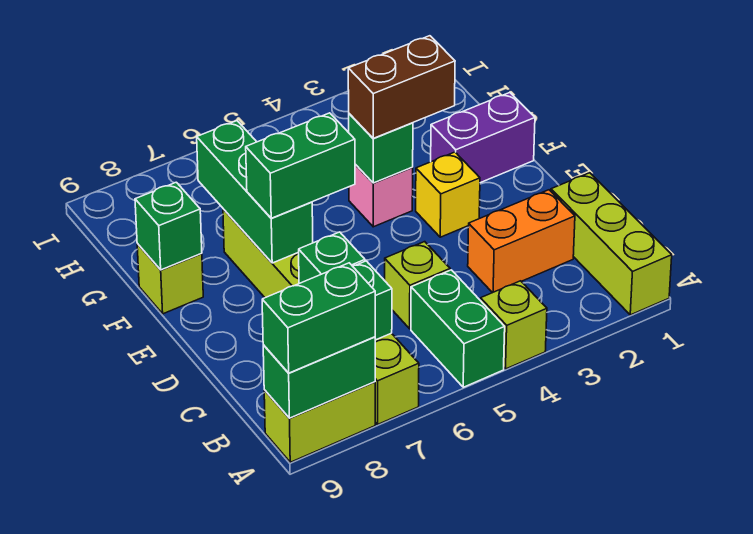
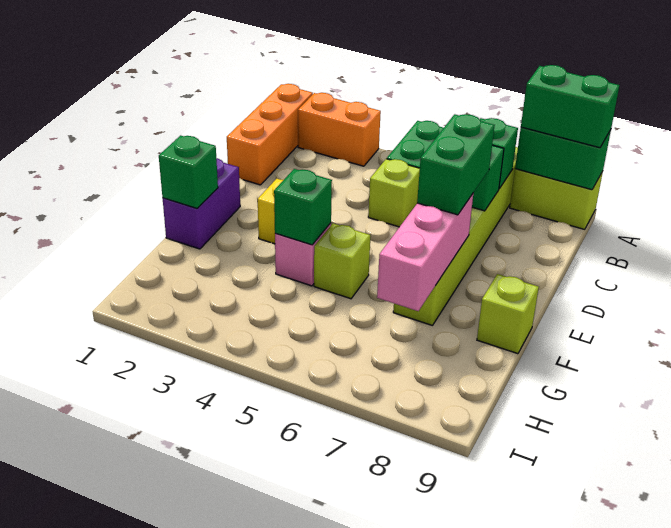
lime 1x3 brick [551,173,672,315] -> orange 1x3 brick [227,84,313,185]
lime 1x1 brick [481,281,547,369] -> lime 1x1 brick moved to [314,224,371,299]
orange 1x2 brick [468,190,575,293] -> orange 1x2 brick moved to [298,93,381,166]
green 1x2 brick [246,113,355,218] -> green 1x2 brick turned to [417,114,495,215]
green 1x3 brick [197,121,313,263] -> pink 1x3 brick [377,194,473,311]
purple 1x2 brick [431,93,535,183] -> purple 1x2 brick turned to [163,158,240,249]
brown 1x2 brick [348,36,455,139] -> none
green 1x1 brick [135,182,202,270] -> green 1x1 brick moved to [159,136,218,209]

